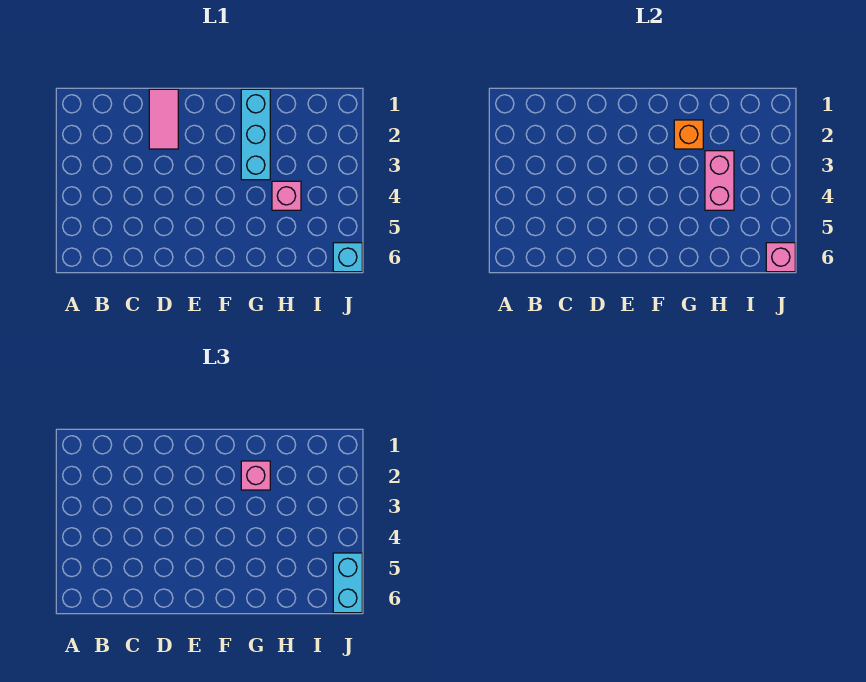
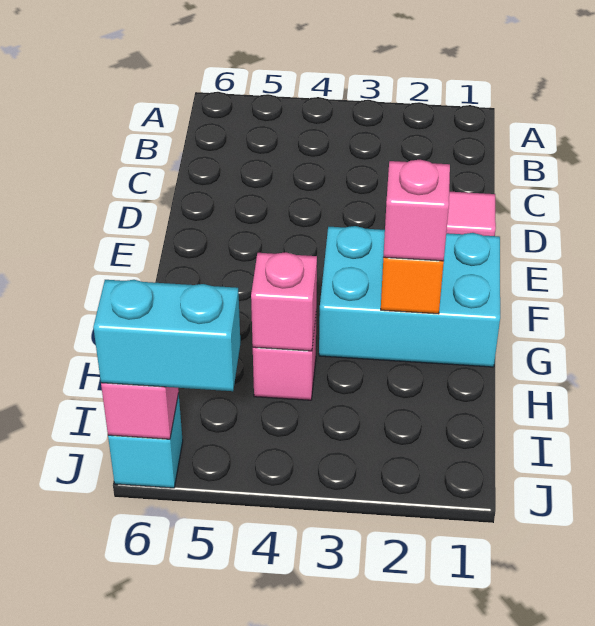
cyan 1x3 brick [241,89,270,180] -> cyan 2x3 brick [319,226,500,367]
pink 1x2 brick [705,151,734,210] -> pink 1x1 brick [251,252,317,351]

